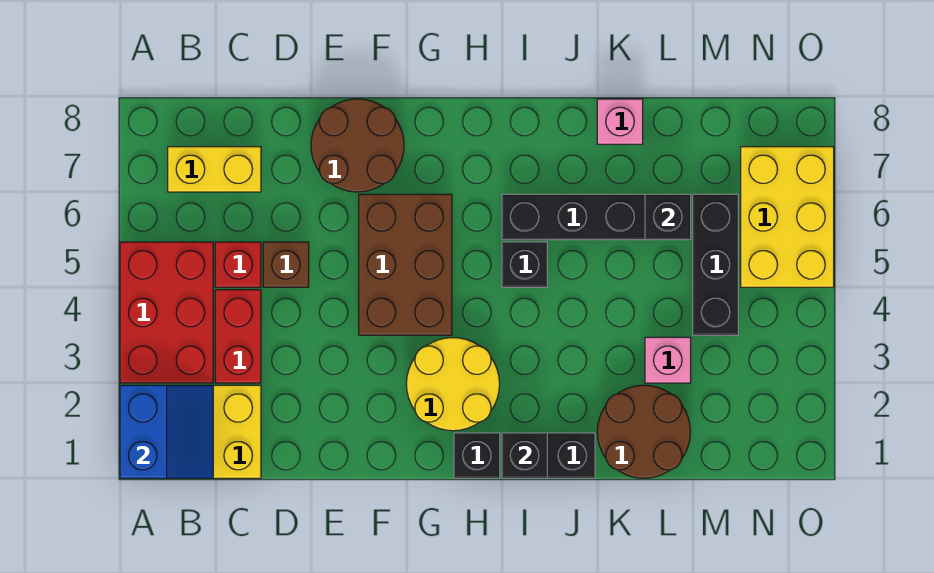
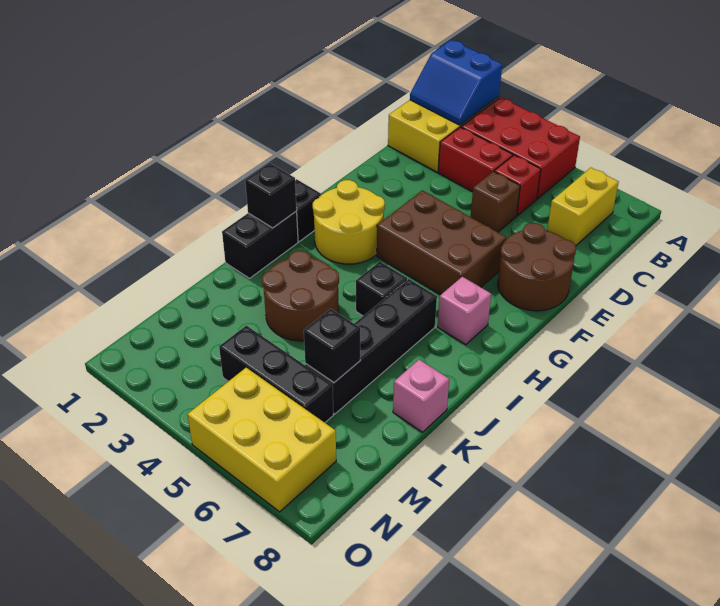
brown 2x2 round brick [597,385,690,478] -> brown 2x2 round brick moved to [262,251,339,341]
pink 1x1 brick [645,337,691,383] -> pink 1x1 brick moved to [438,277,491,345]

